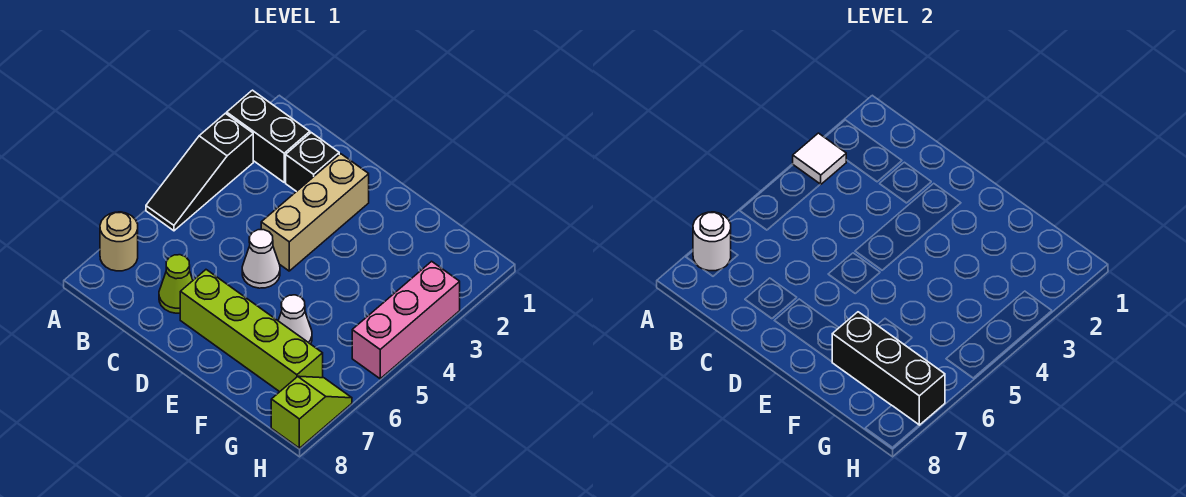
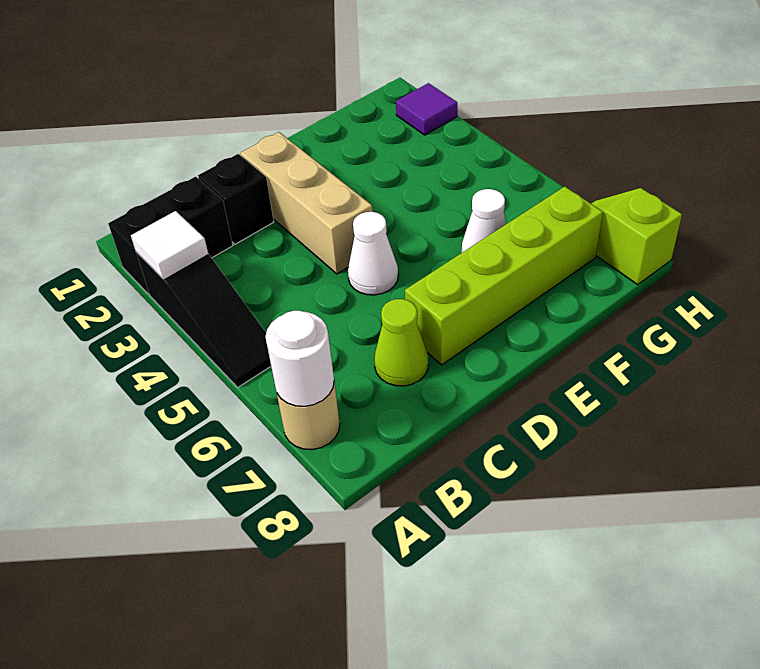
black 1x3 brick [832,312,945,425] -> none
none -> purple 1x1 tile [396,83,457,135]
pink 1x3 brick [352,261,460,379] -> none

